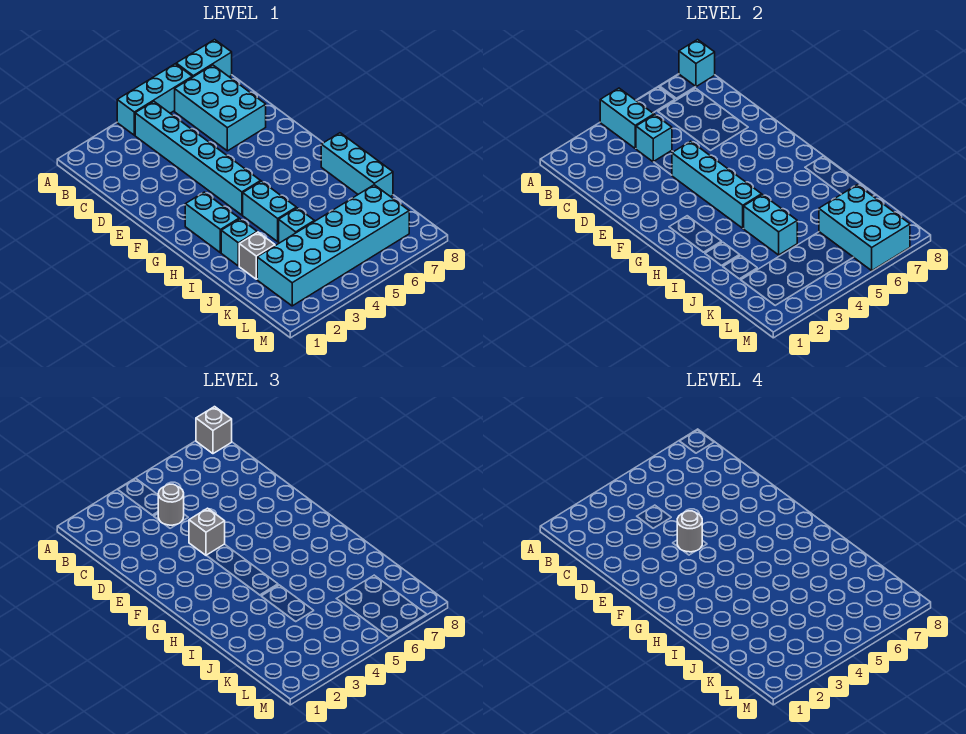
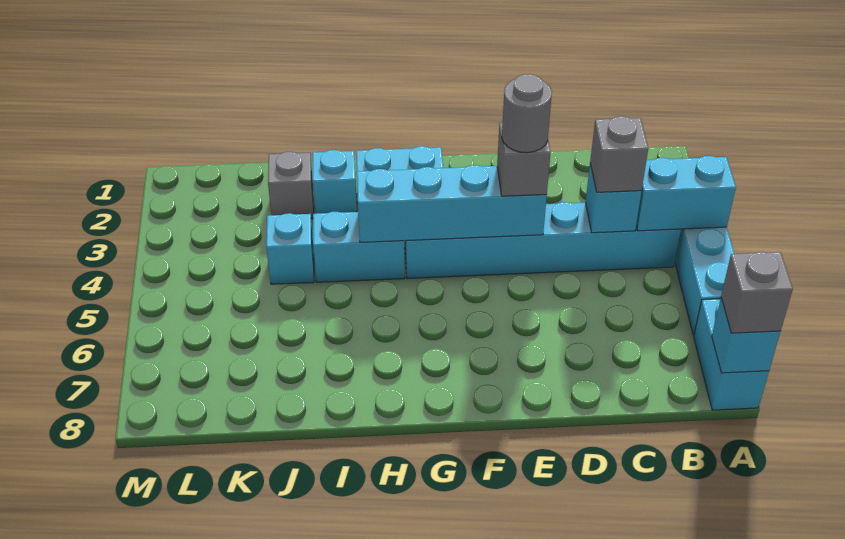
cyan 2x3 brick [175,65,266,151] -> none
grey 1x1 round brick [158,484,184,525] -> grey 1x1 brick [590,116,648,192]
cyan 1x3 brick [321,133,393,197] -> none
cyan 1x2 brick [743,195,797,255] -> none
cyan 2x6 brick [257,185,409,306] -> none
cyan 2x3 brick [819,185,910,271] -> none

